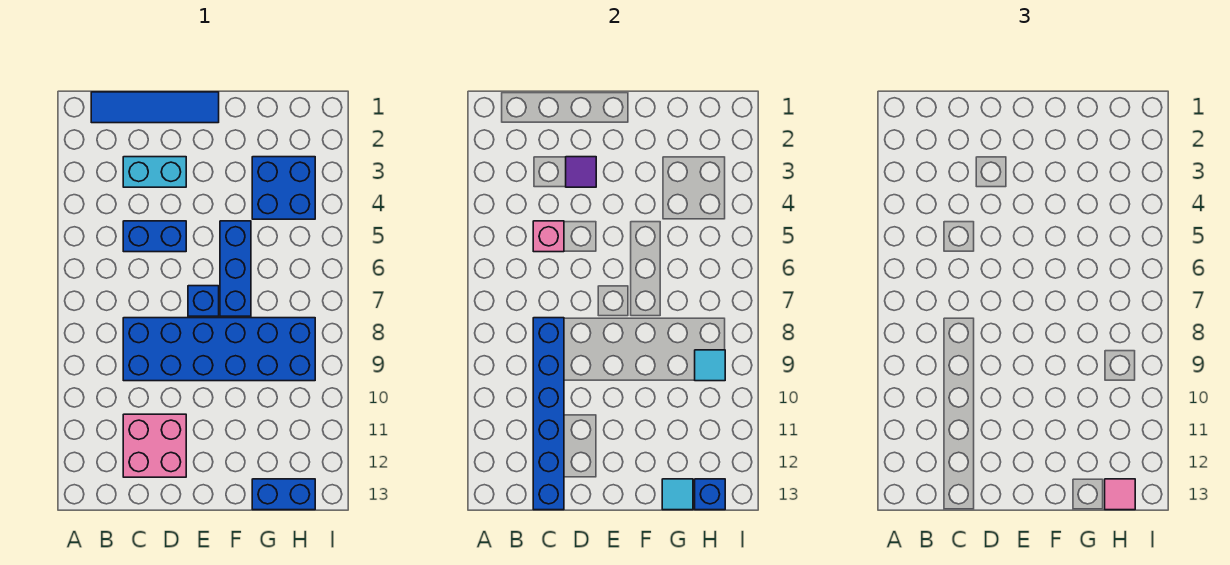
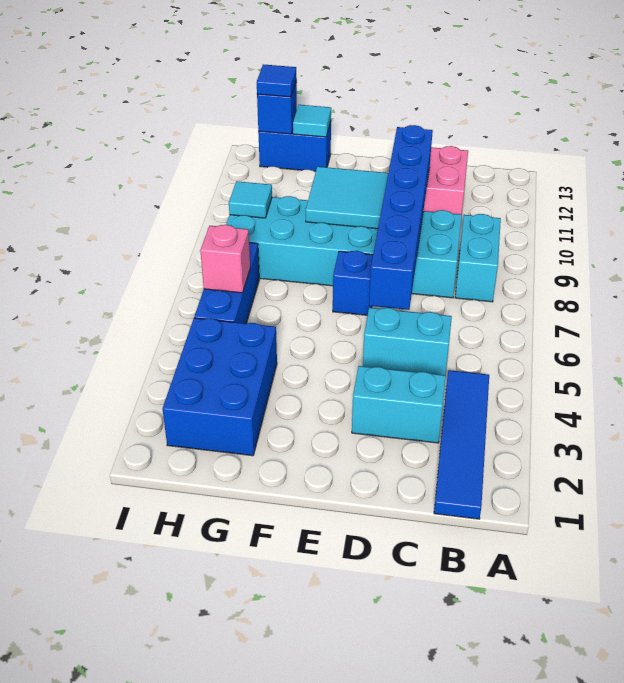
blue 1x4 tile [91,92,219,123] -> blue 1x4 tile turned to [434,370,489,519]
none -> cyan 1x2 brick [455,214,501,302]
blue 1x2 brick [123,221,186,252] -> cyan 1x2 brick [363,308,452,375]
pink 1x1 brick [533,221,564,252] -> pink 1x1 brick moved to [200,225,250,293]
blue 2x6 brick [123,318,315,381] -> cyan 2x6 brick [226,196,462,298]
blue 1x6 brick [533,318,564,510] -> blue 1x6 brick moved to [369,125,433,310]
purple 1x1 tile [566,157,596,187] -> none
none -> cyan 2x2 tile [306,167,388,229]
blue 1x3 brick [220,221,251,316] -> blue 1x3 brick moved to [194,243,259,324]
blue 2x2 brick [252,157,315,219] -> blue 2x3 brick [163,318,277,456]
pink 1x1 tile [1105,479,1135,510] -> blue 1x1 tile [257,64,297,97]

